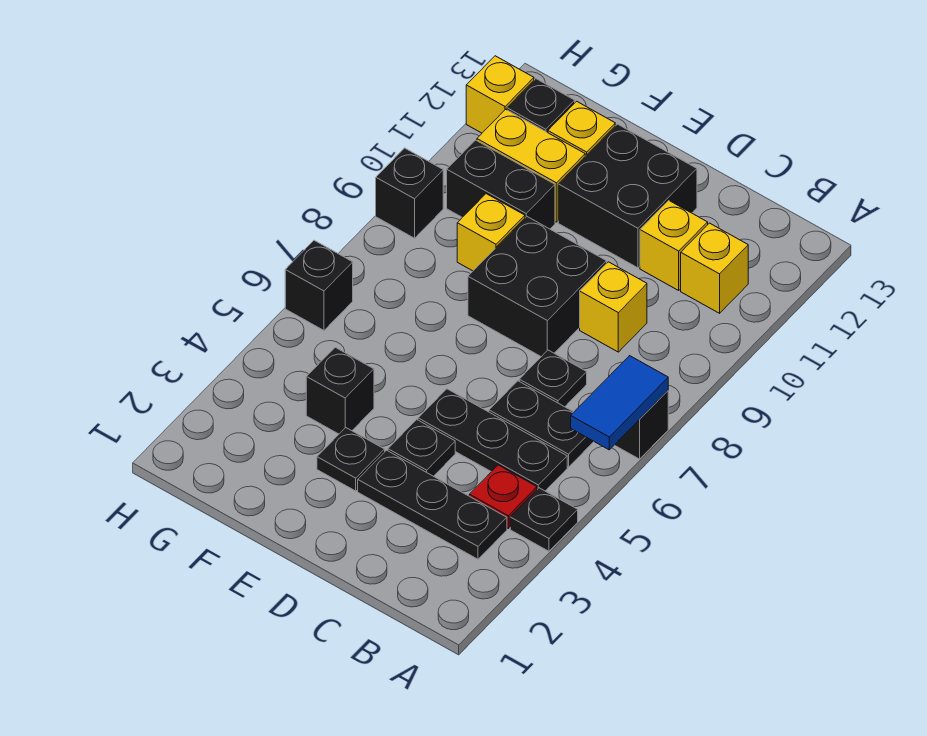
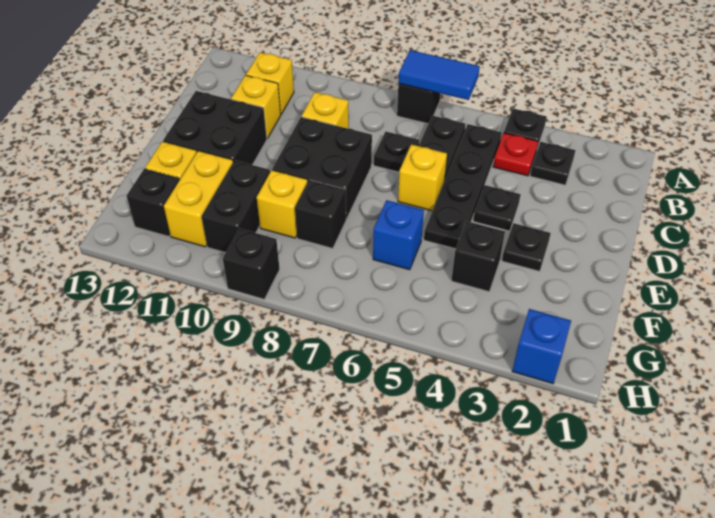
black 1x3 plate [358,450,507,559] -> black 1x1 plate [530,142,576,185]
black 1x3 plate [418,389,567,491] -> black 1x4 plate [424,124,502,249]
none -> blue 1x1 brick [373,200,424,270]
none -> blue 1x1 brick [512,309,571,383]
black 1x1 brick [285,240,353,330] -> black 1x1 brick moved to [295,180,346,248]
yellow 1x1 brick [466,56,534,133] -> yellow 1x1 brick moved to [398,144,447,211]

